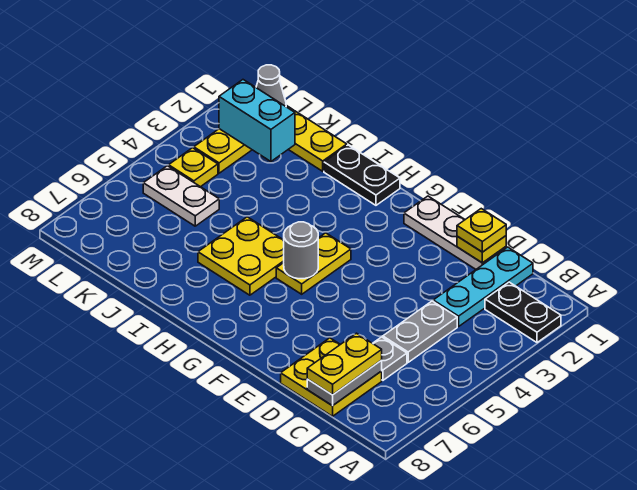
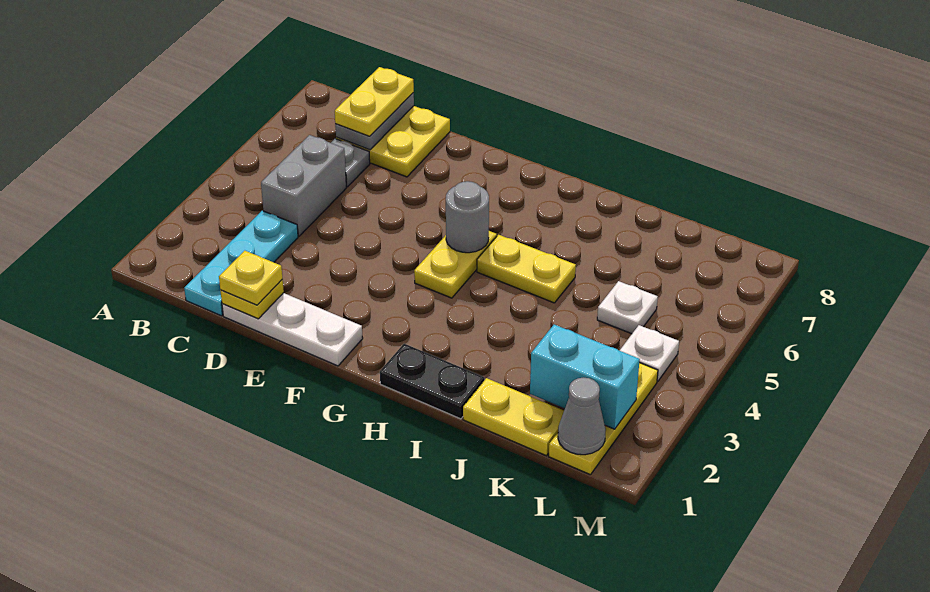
black 1x2 plate [485,282,561,343] -> none
grey 1x2 plate [383,301,457,362] -> grey 1x2 brick [261,135,346,236]
yellow 2x2 plate [198,217,284,295] -> yellow 1x2 plate [477,235,576,303]
white 1x2 plate [143,166,219,226] -> white 1x1 plate [597,281,658,334]
yellow 1x1 plate [169,148,218,187] -> white 1x1 plate [620,325,679,382]

